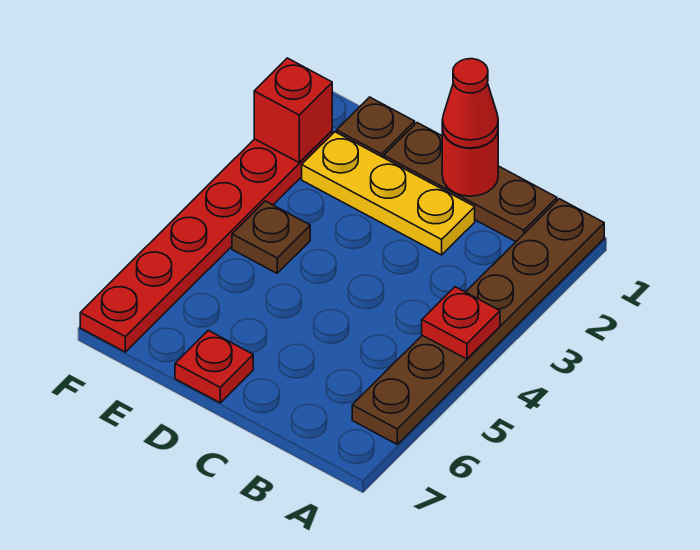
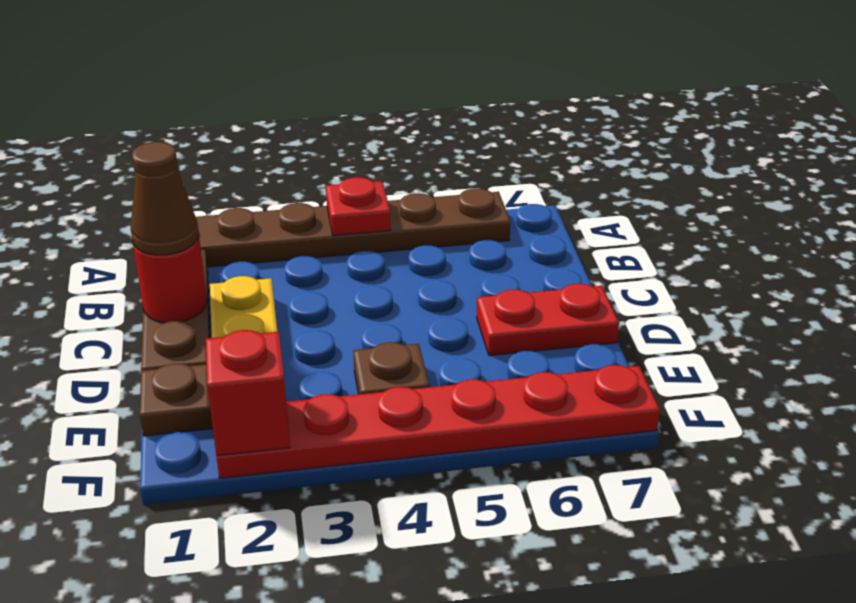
red 1x1 cone [442,59,498,148] -> brown 1x1 cone [131,142,199,255]
red 1x1 plate [175,330,253,403] -> red 1x2 plate [477,284,619,356]

